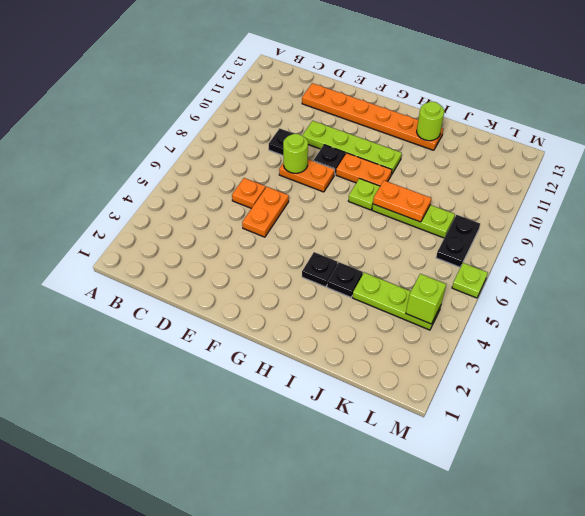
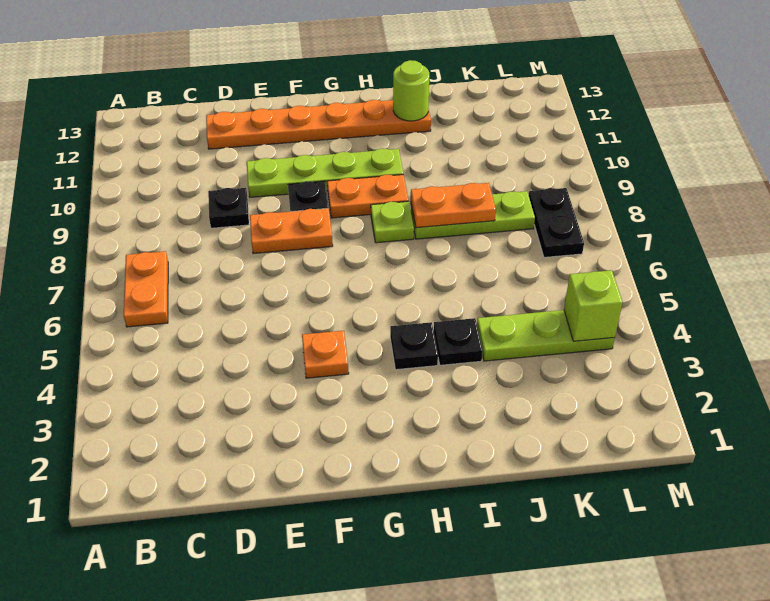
orange 1x1 plate [232,178,266,208] -> orange 1x1 plate moved to [302,331,349,378]
orange 1x2 plate [242,187,289,237] -> orange 1x2 plate moved to [124,251,168,327]
lime 1x1 round brick [283,134,308,173] -> none
lime 1x1 plate [452,263,488,298] -> none

